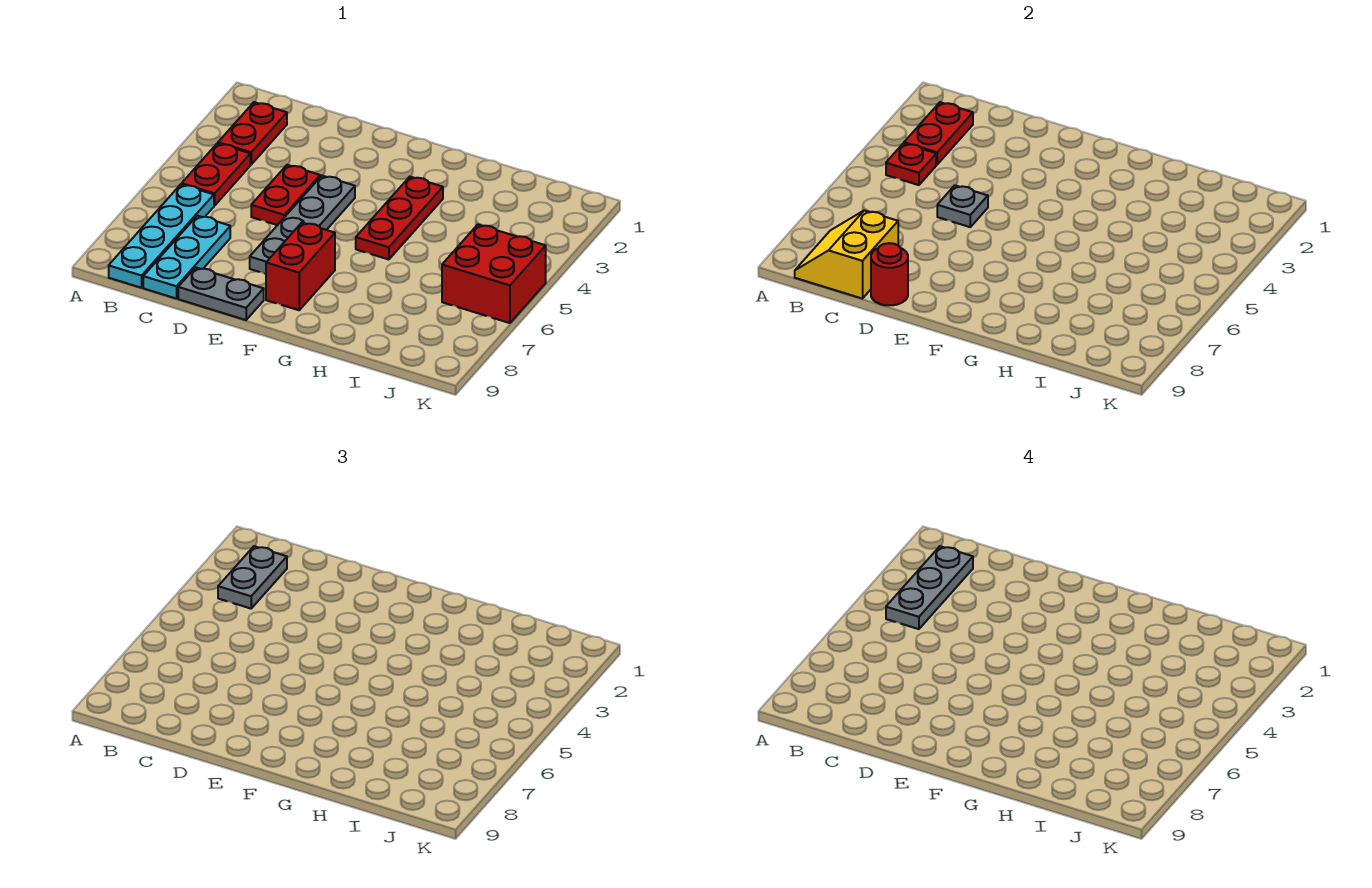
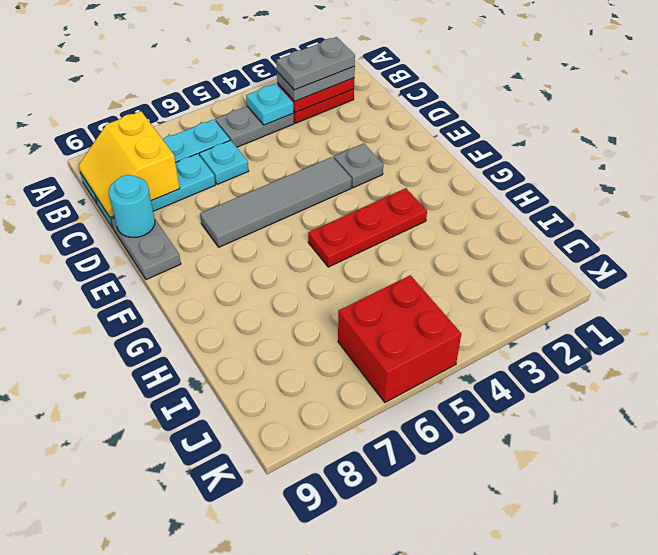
grey 1x3 plate [886,546,973,629] -> grey 1x2 plate [276,37,355,90]
red 1x2 plate [182,143,250,206] -> grey 1x2 plate [215,106,294,147]
red 1x1 plate [886,143,936,185] -> cyan 1x1 plate [246,84,293,125]
yellow 2x2 slope [795,210,898,299] -> yellow 2x2 slope turned to [78,111,180,218]
none -> cyan 1x1 plate [199,140,249,184]
red 1x2 plate [251,165,320,225] -> none
grey 1x1 plate [937,185,988,227] -> grey 1x1 plate moved to [334,143,383,188]
red 1x1 round brick [871,243,908,305] -> cyan 1x1 round brick [109,175,155,237]
grey 1x4 plate [250,176,355,274] -> grey 1x4 tile [200,157,352,247]
red 1x2 brick [266,223,335,310] -> none

